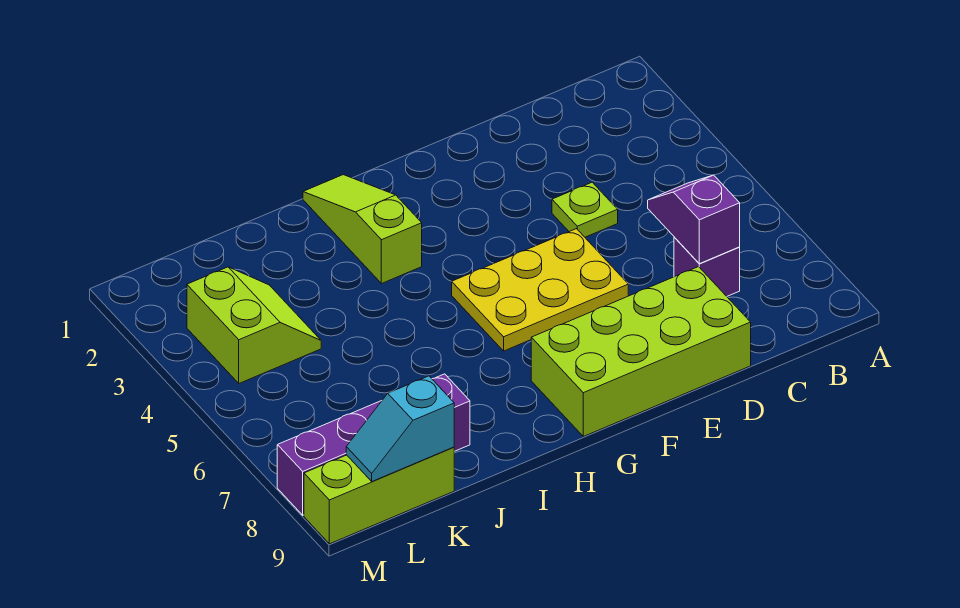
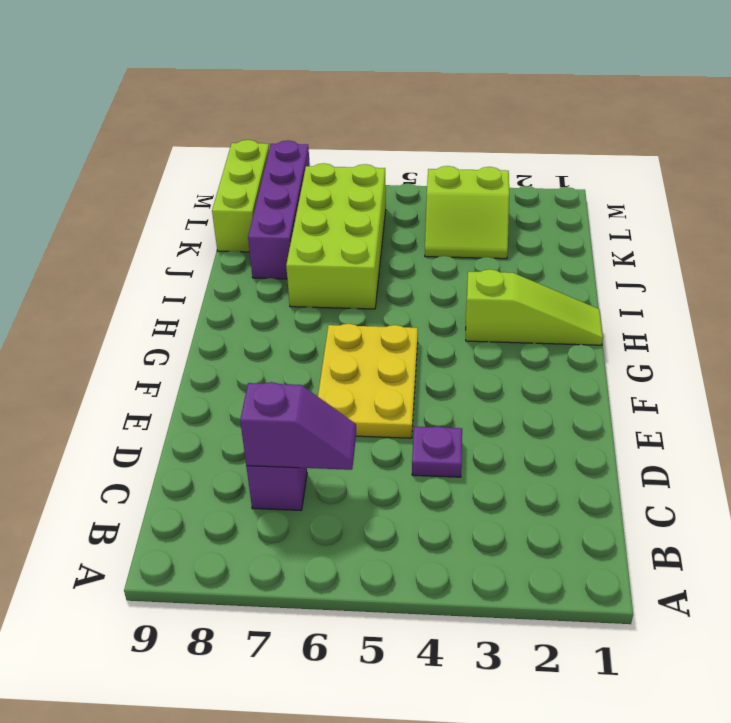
lime 1x1 plate [552,182,618,237] -> purple 1x1 plate [412,426,462,477]
lime 2x4 brick [531,267,751,436] -> lime 2x4 brick moved to [286,163,386,309]
cyan 1x2 slope [346,376,454,481] -> none

